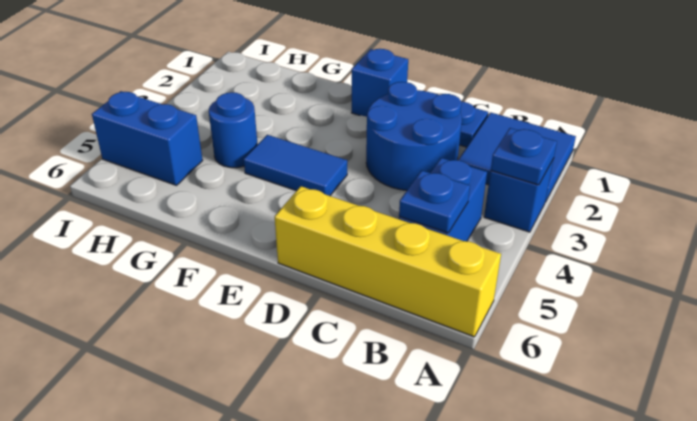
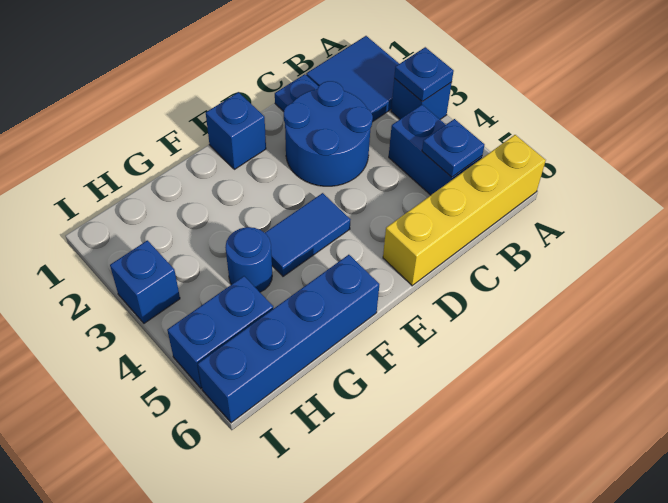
none -> blue 1x4 brick [198,255,379,423]
none -> blue 1x1 brick [110,240,180,323]

